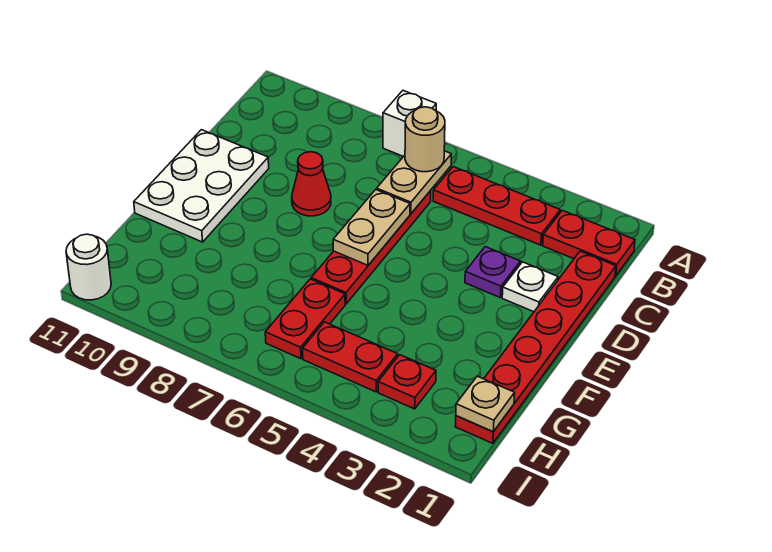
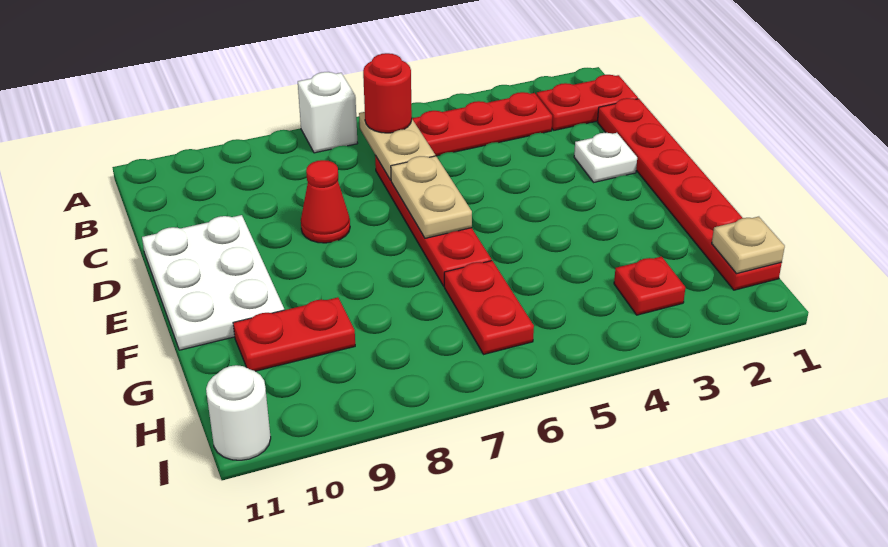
tan 1x1 round brick [405,107,445,172] -> red 1x1 round brick [363,53,412,133]
purple 1x1 plate [465,247,521,298] -> none
red 1x2 plate [303,322,398,392] -> red 1x2 plate moved to [233,297,355,371]

